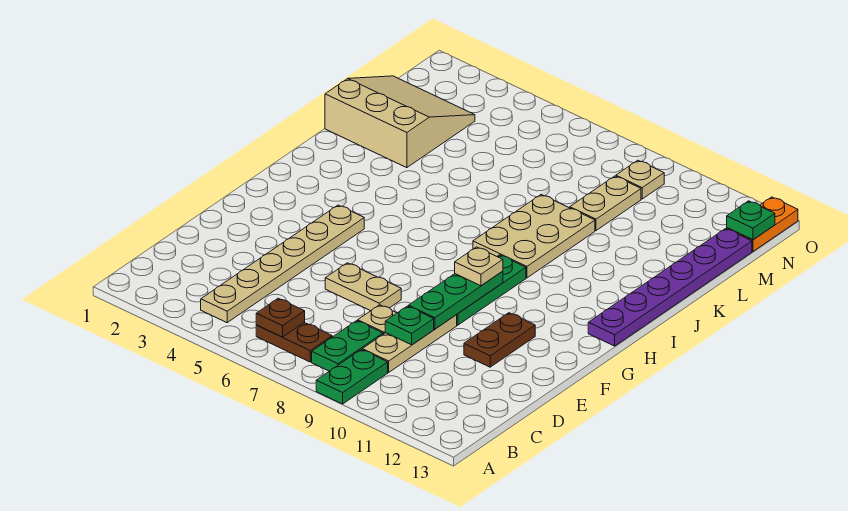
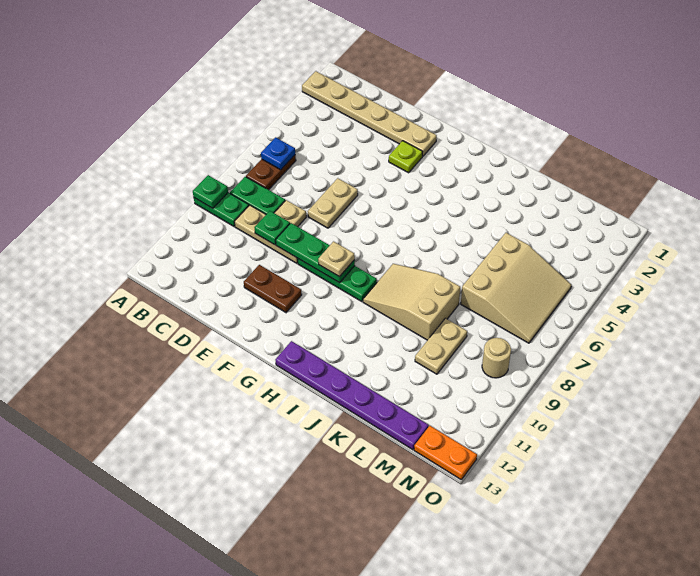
tan 1x6 plate [201,205,364,323] -> tan 1x6 plate moved to [302,71,437,156]
brown 1x1 plate [256,298,305,337] -> blue 1x1 plate [261,137,295,170]
none -> lime 1x1 plate [389,141,422,173]
tan 2x3 plate [473,195,595,278] -> tan 2x3 slope [363,264,460,340]
tan 3x3 slope [325,76,475,168] -> tan 3x3 slope moved to [461,233,571,343]
tan 1x2 plate [570,176,641,231] -> tan 1x2 plate turned to [415,318,467,374]
tan 1x1 plate [616,160,664,199] -> tan 1x1 round brick [482,338,511,378]
green 1x1 plate [727,201,775,240] -> green 1x1 plate moved to [193,175,228,208]

